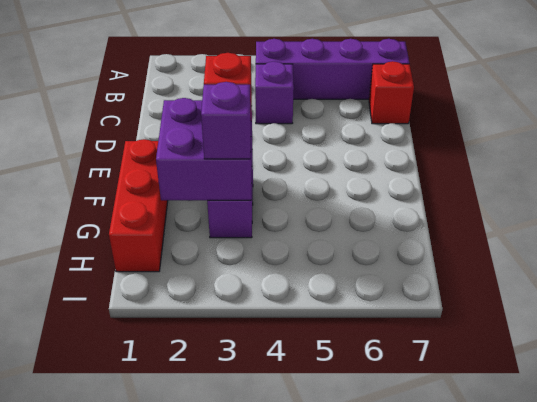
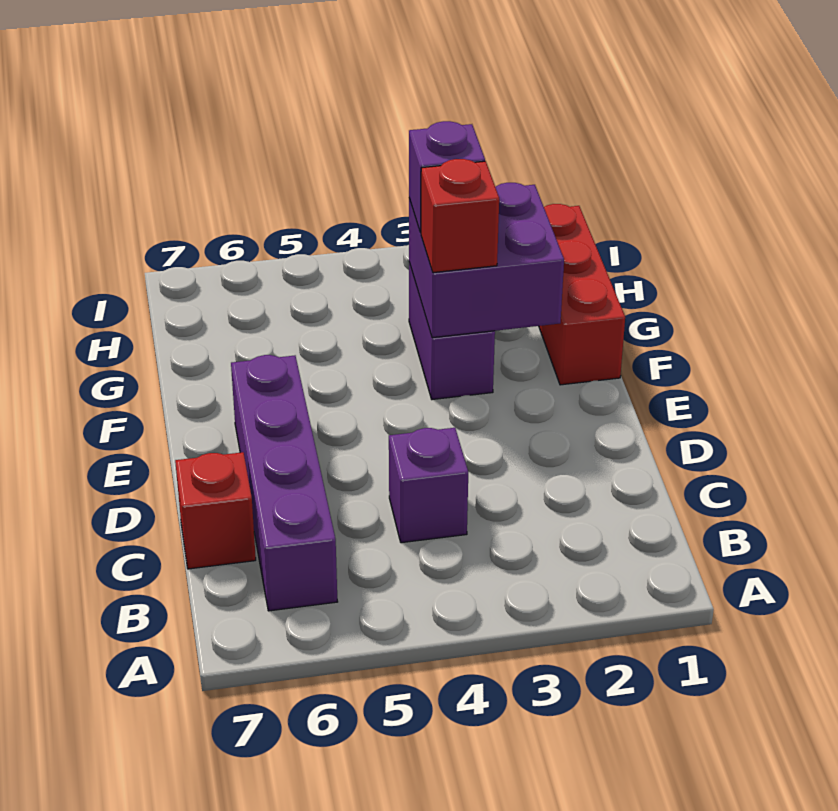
purple 1x4 brick [256,39,409,99] -> purple 1x4 brick turned to [231,355,338,611]

